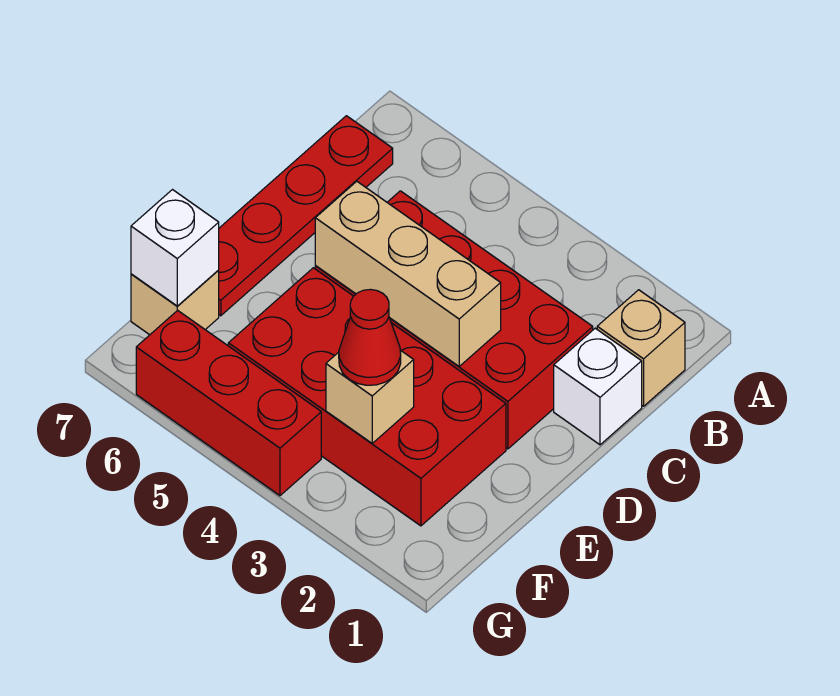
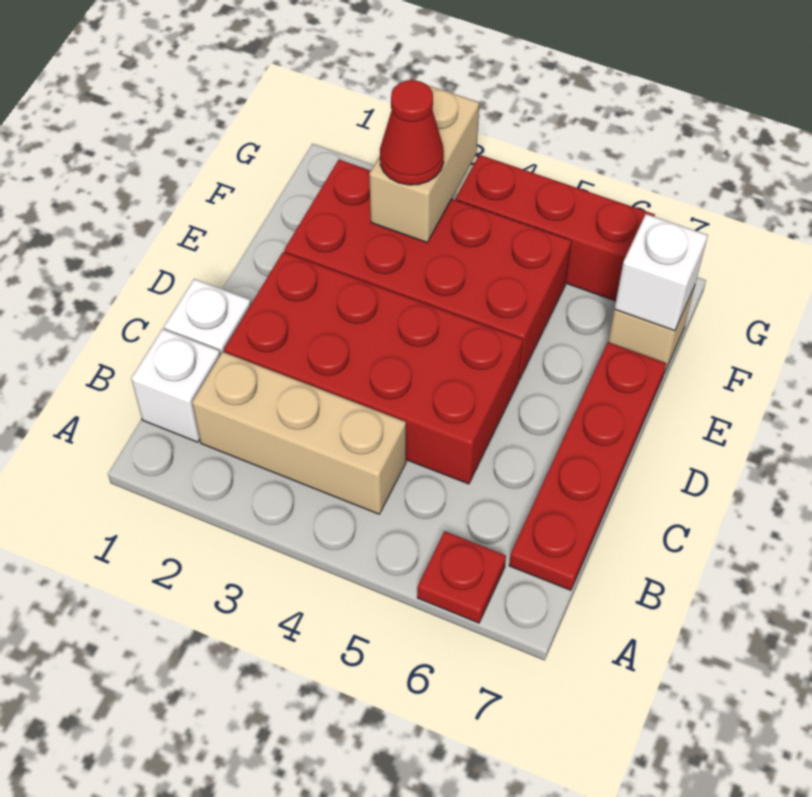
none -> red 1x1 plate [417,531,506,623]
tan 1x1 brick [597,290,685,406] -> white 1x1 brick [131,329,220,442]
tan 1x3 brick [315,181,501,366] -> tan 1x3 brick moved to [192,352,406,514]
tan 1x1 brick [326,350,414,443] -> tan 1x2 brick [369,85,479,243]

